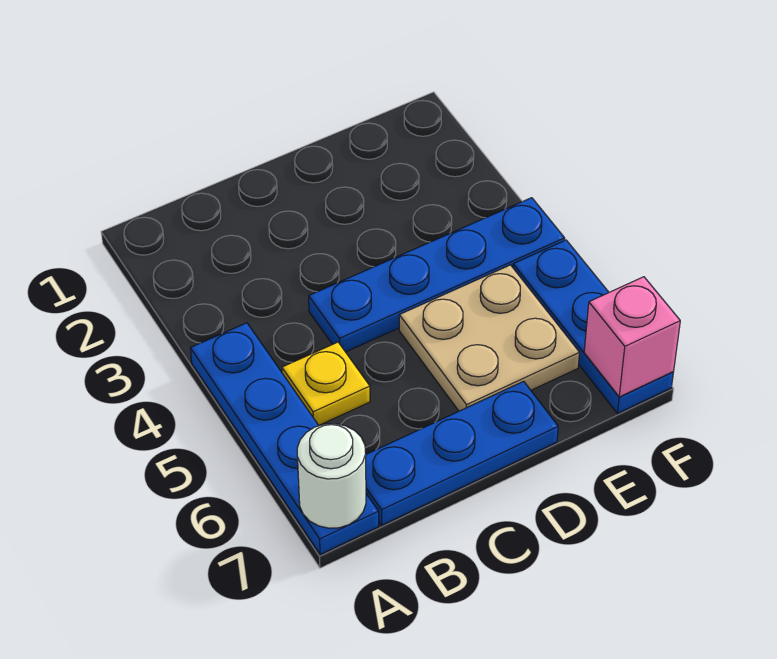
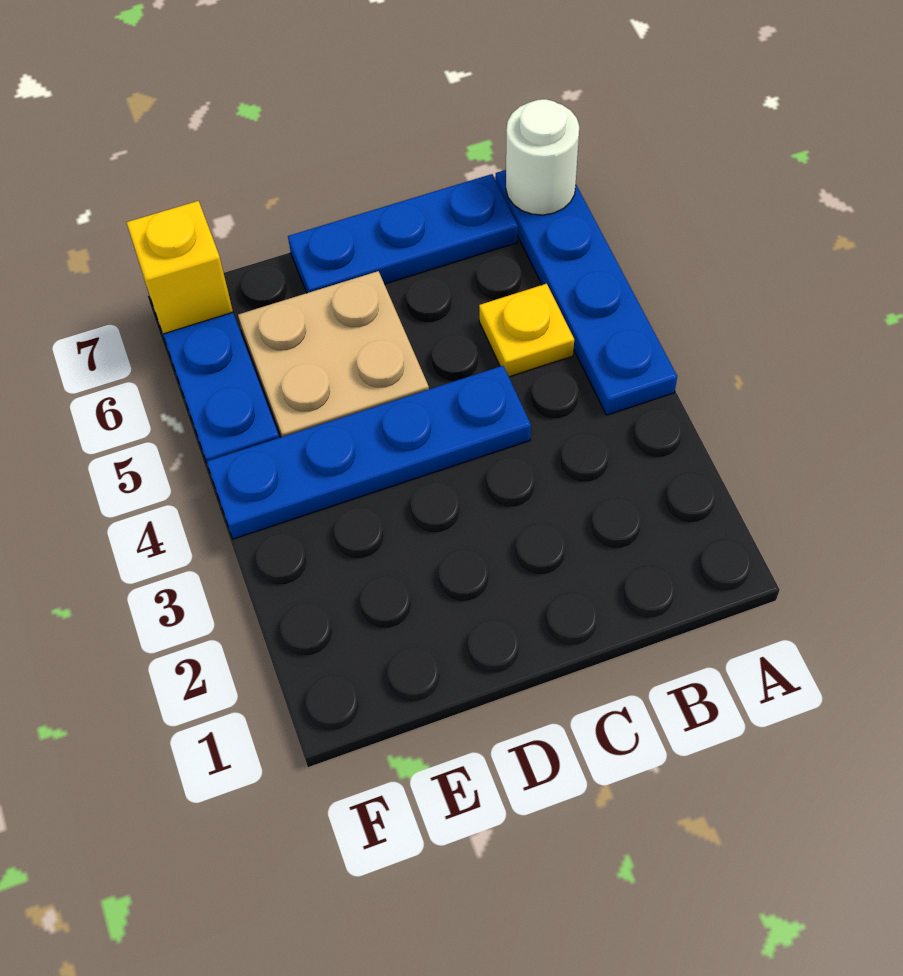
pink 1x1 brick [584,277,680,397] -> yellow 1x1 brick [126,201,233,334]

